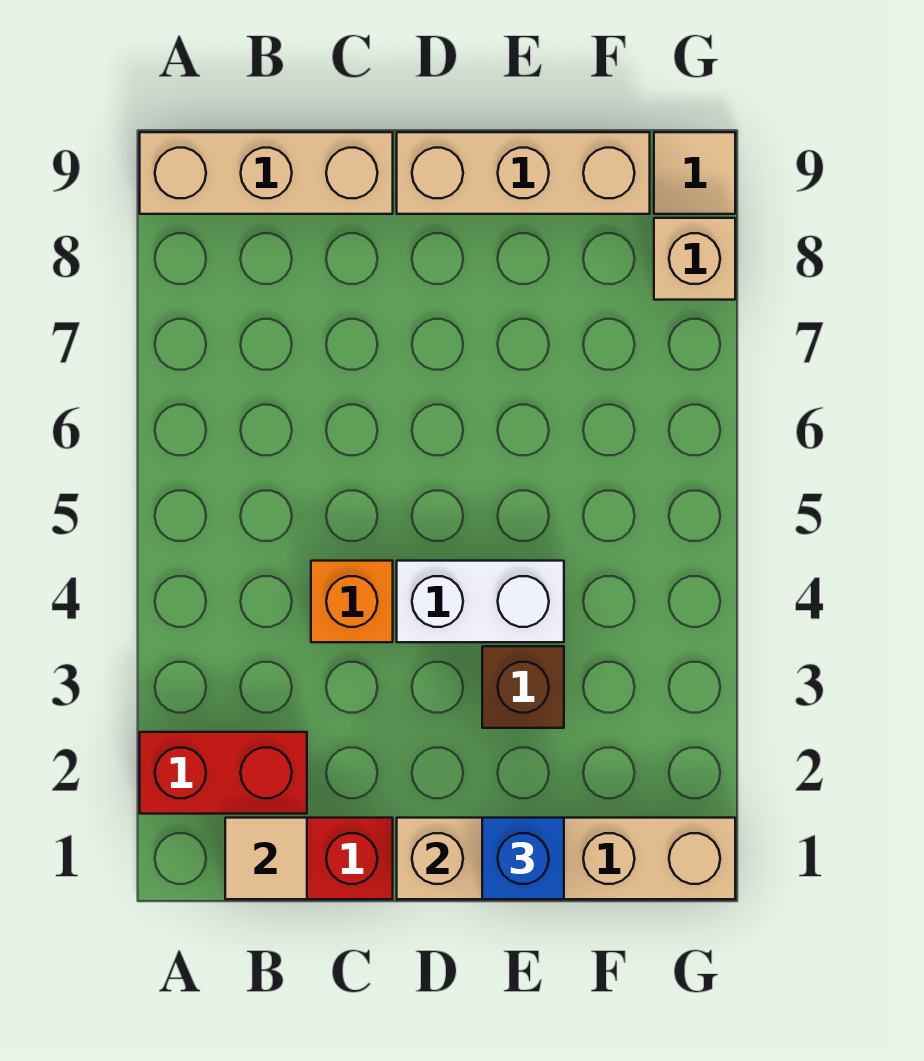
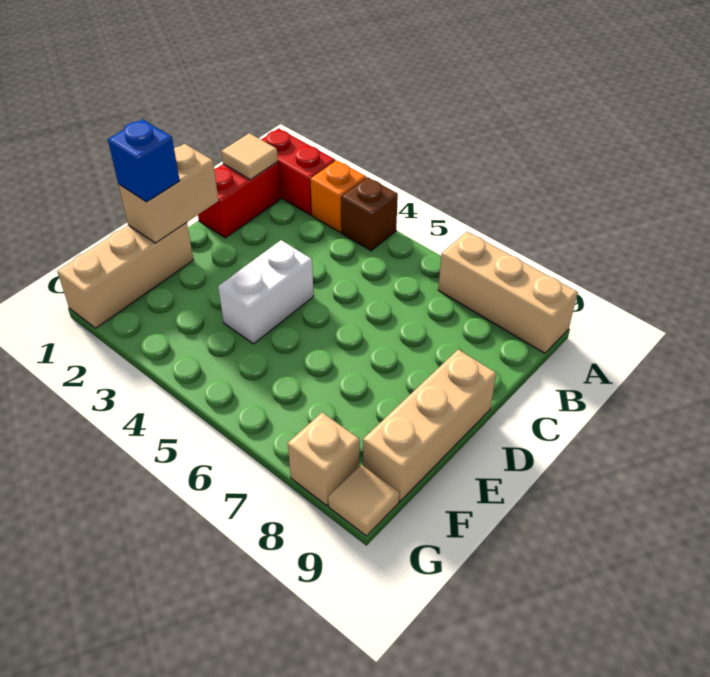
red 1x2 brick [140,732,307,814] -> red 1x2 brick turned to [261,129,335,215]
tan 1x3 brick [140,132,393,214] -> tan 1x3 brick turned to [438,232,578,353]
orange 1x1 brick [311,561,393,642] -> orange 1x1 brick moved to [310,160,366,232]
brown 1x1 brick [482,646,564,728] -> brown 1x1 brick moved to [341,177,398,251]

